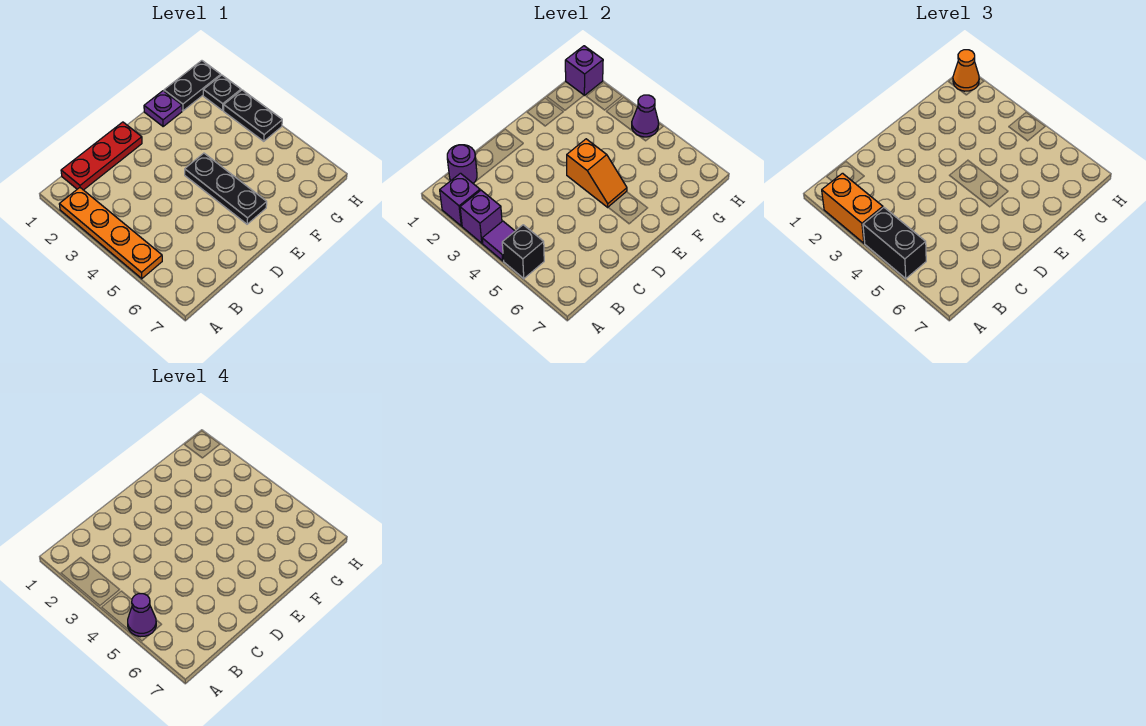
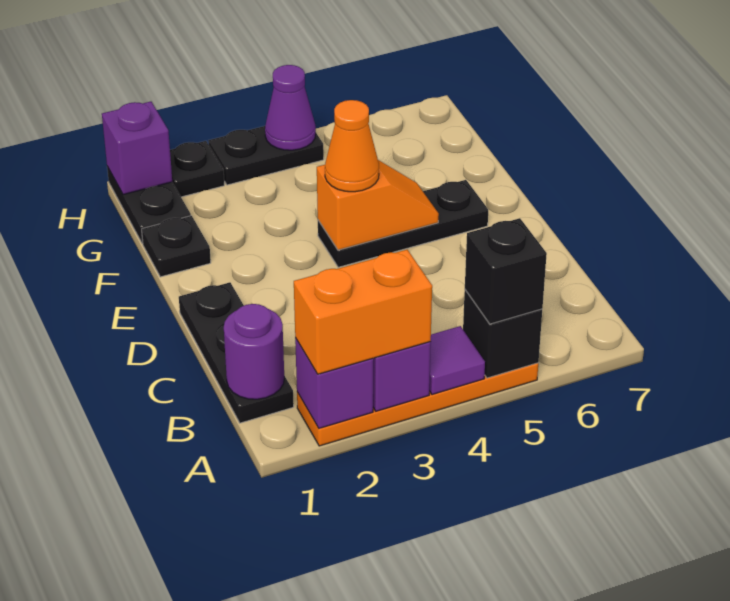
black 1x2 brick [863,207,926,279] -> black 1x1 brick [465,218,547,324]
purple 1x1 cone [128,594,156,637] -> none
red 1x3 plate [61,122,142,190] -> black 1x3 plate [179,282,294,423]
purple 1x1 plate [144,91,182,126] -> black 1x1 plate [142,216,211,277]
orange 1x1 cone [953,50,979,91] -> orange 1x1 cone moved to [325,100,379,192]

